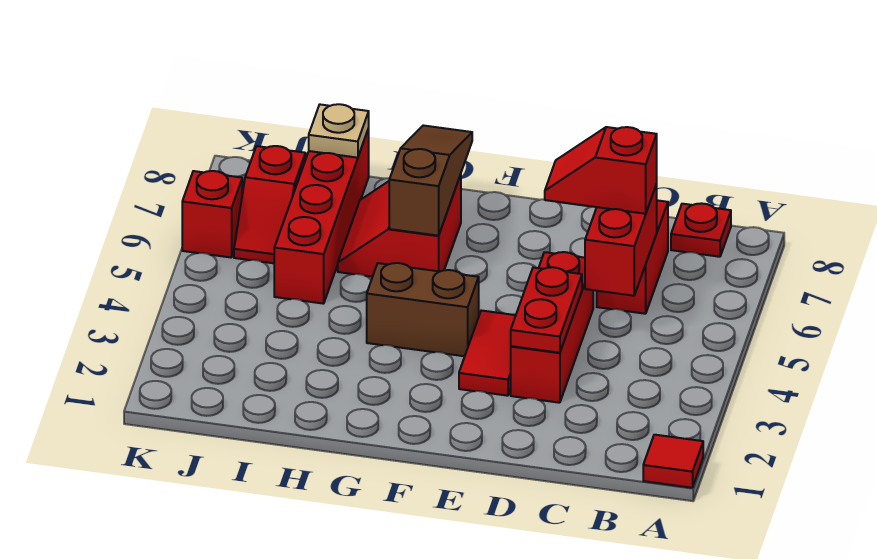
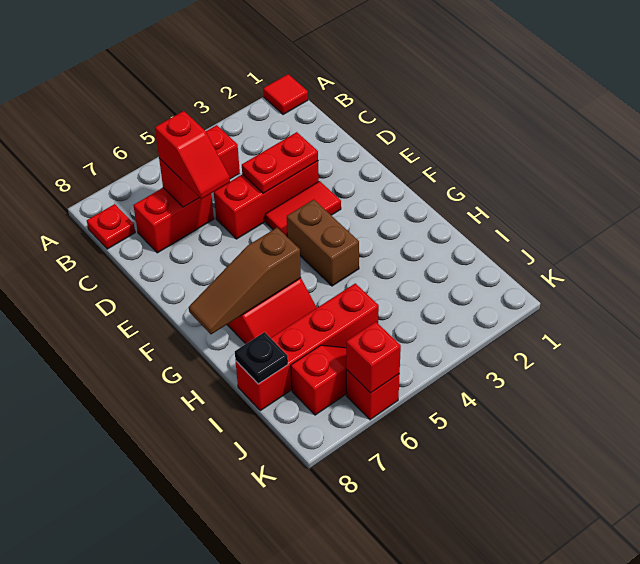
tan 1x1 plate [309,104,369,158] -> black 1x1 plate [235,332,288,384]
none -> red 1x1 brick [346,322,401,393]

